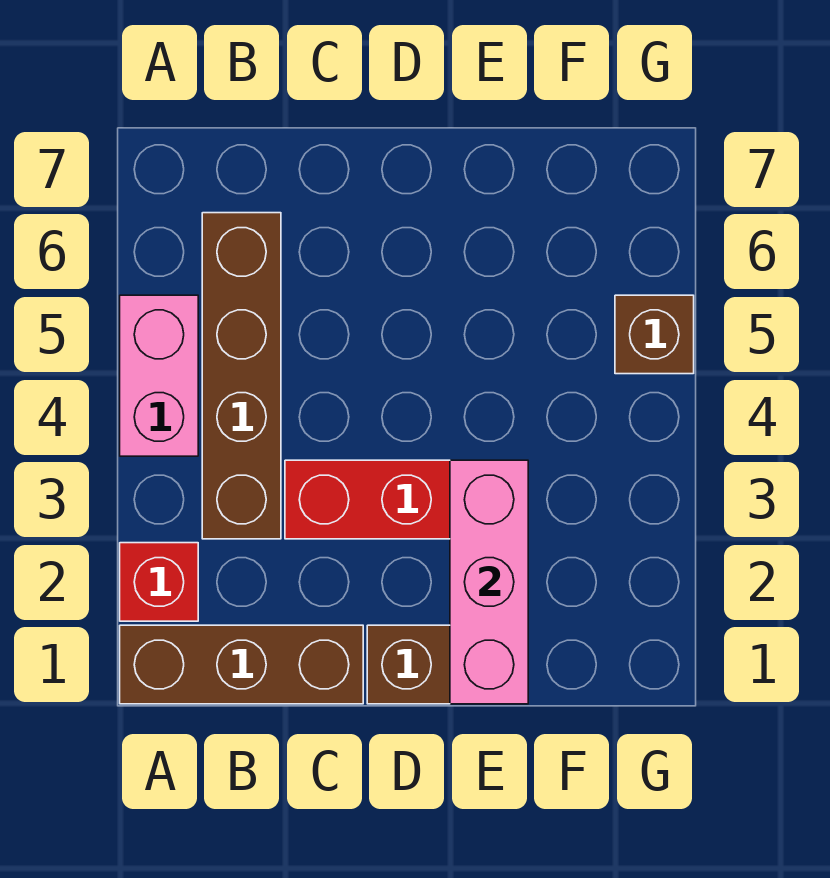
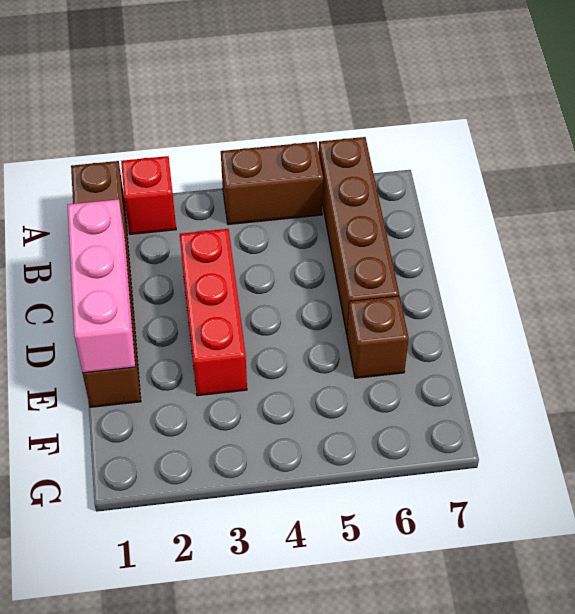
pink 1x2 brick [120,295,198,456] -> brown 1x2 brick [221,142,323,225]
brown 1x4 brick [202,213,281,539] -> brown 1x4 brick turned to [319,137,399,334]
pink 1x3 brick [450,460,528,704] -> pink 1x3 brick turned to [68,199,135,373]
brown 1x1 brick [615,295,694,374] -> brown 1x1 brick moved to [347,296,409,378]

